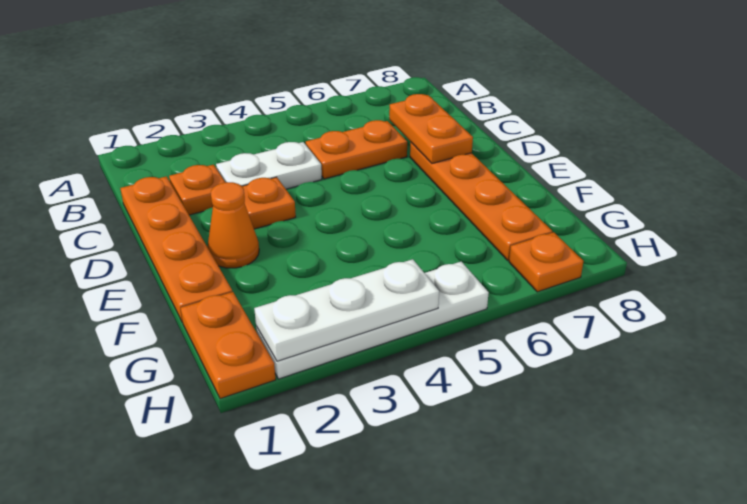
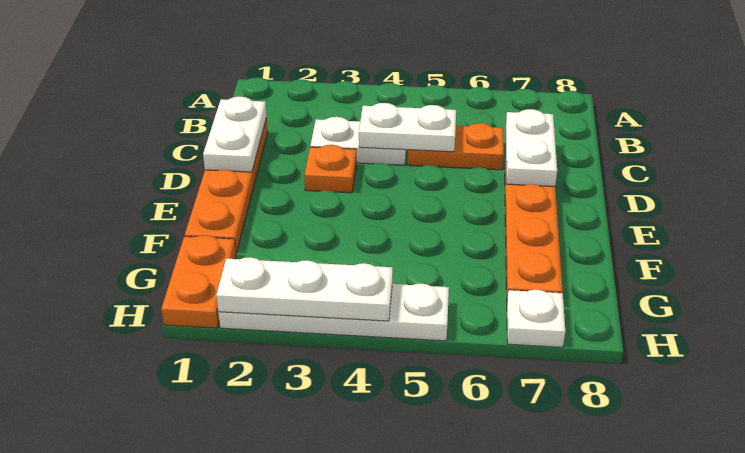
none -> white 1x2 plate [203,97,267,172]
orange 1x1 plate [169,165,226,215] -> none
none -> white 1x2 plate [359,103,456,152]
orange 1x2 plate [389,94,473,163] -> white 1x2 plate [506,109,557,186]
orange 1x1 cone [208,182,259,268] -> none
orange 1x1 plate [509,232,583,292] -> white 1x1 plate [507,290,565,347]

